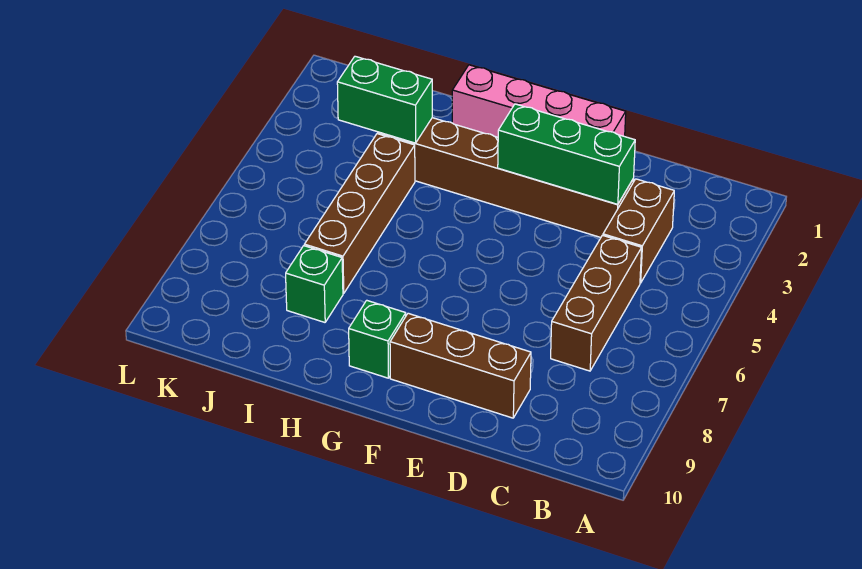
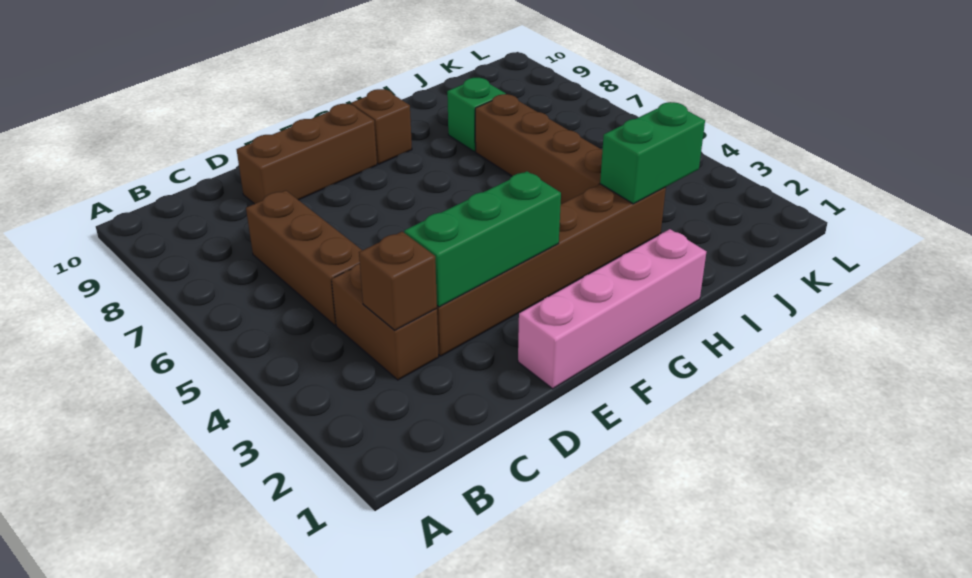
none -> brown 1x1 brick [359,232,437,330]
green 1x1 brick [349,300,406,378] -> brown 1x1 brick [351,89,412,164]

